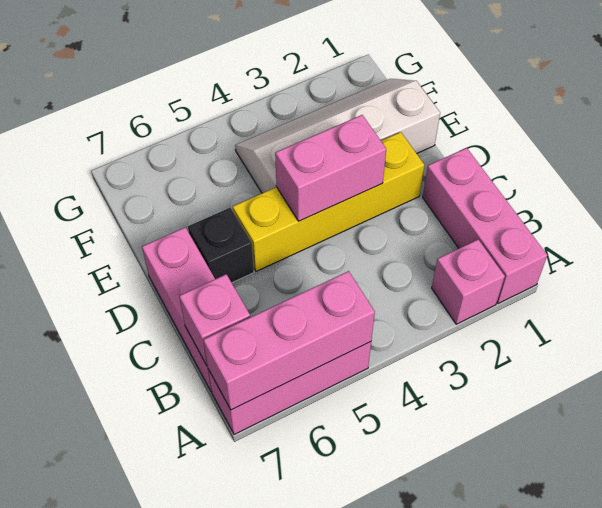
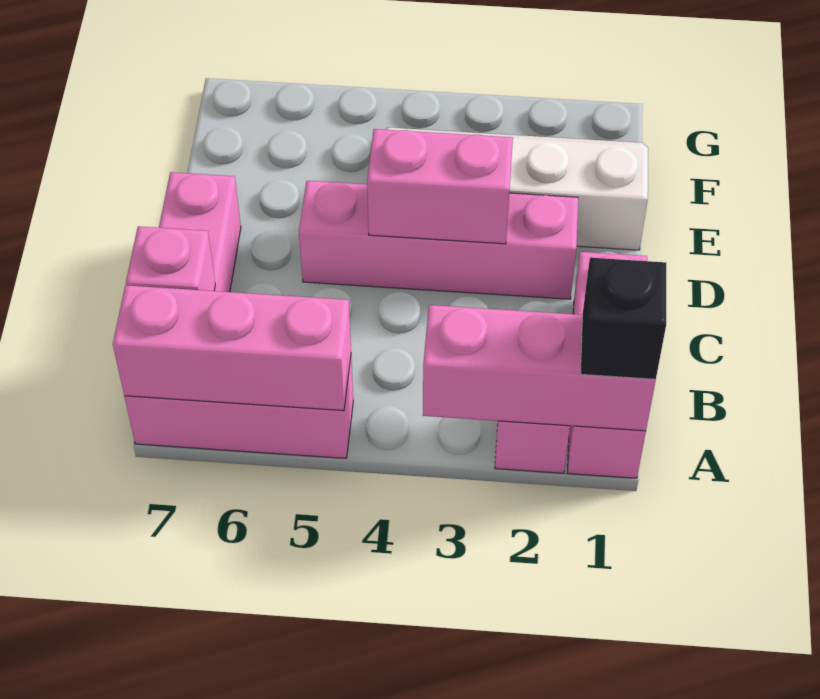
none -> pink 1x3 brick [423,305,656,431]
yellow 1x4 brick [233,132,424,271] -> pink 1x4 brick [299,181,578,299]
black 1x1 brick [188,207,254,283] -> black 1x1 brick moved to [581,258,666,379]

